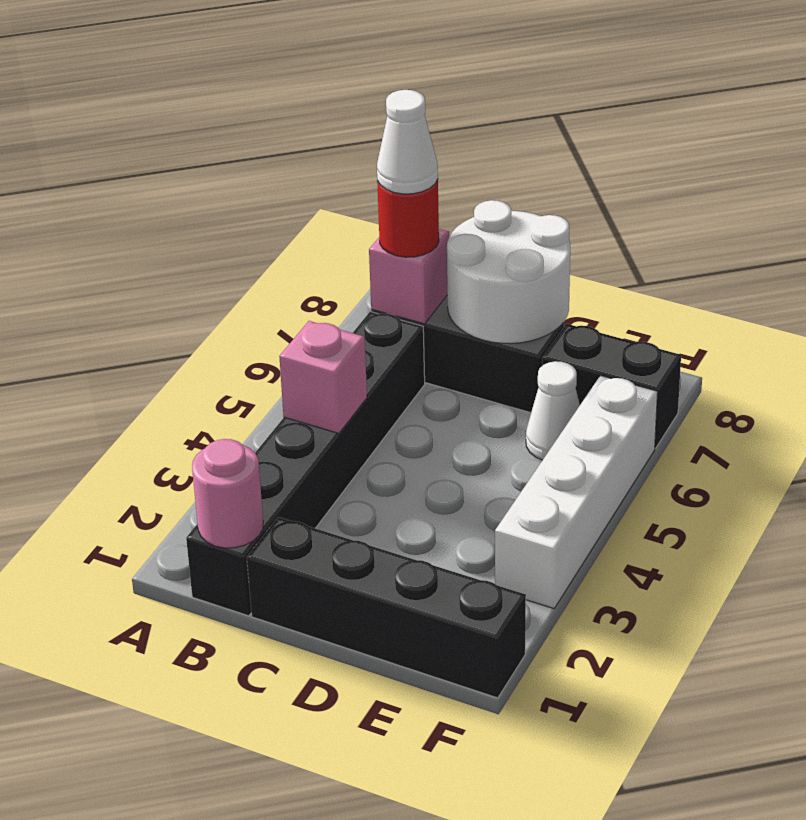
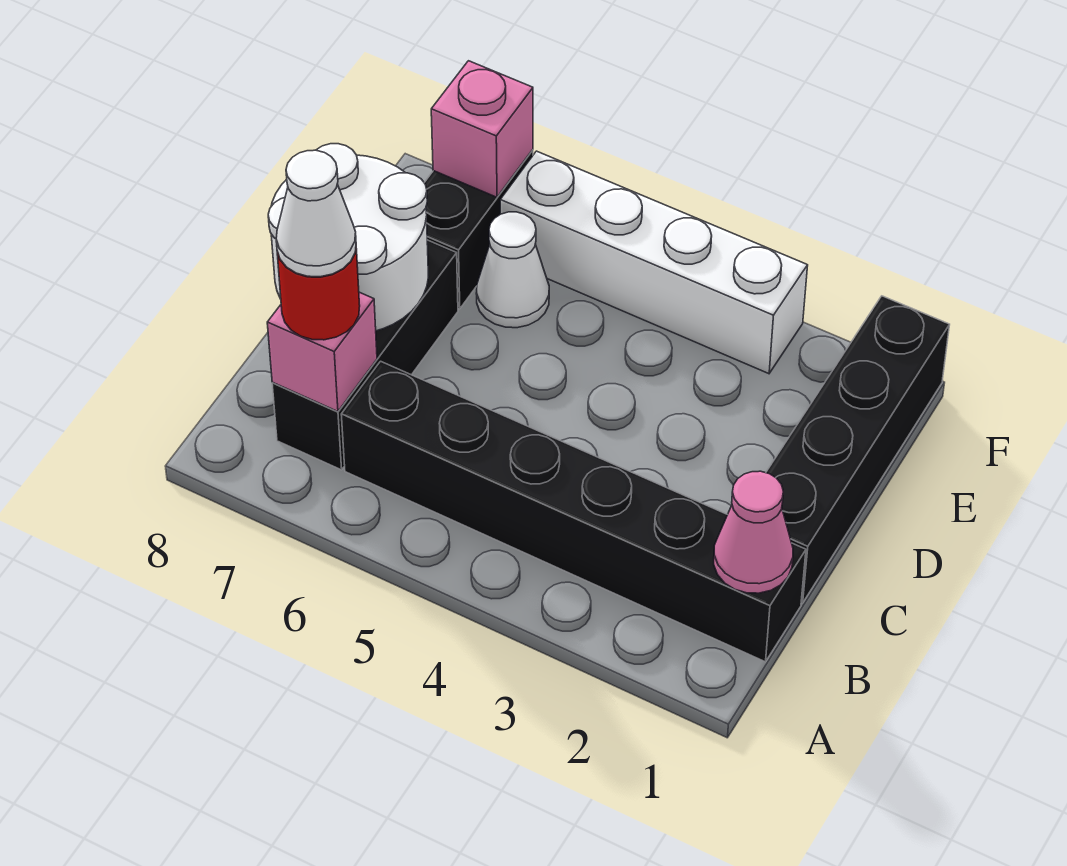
pink 1x1 round brick [192,439,263,548] -> pink 1x1 cone [714,471,793,593]
pink 1x1 brick [279,321,367,433] -> pink 1x1 brick moved to [431,61,533,197]

